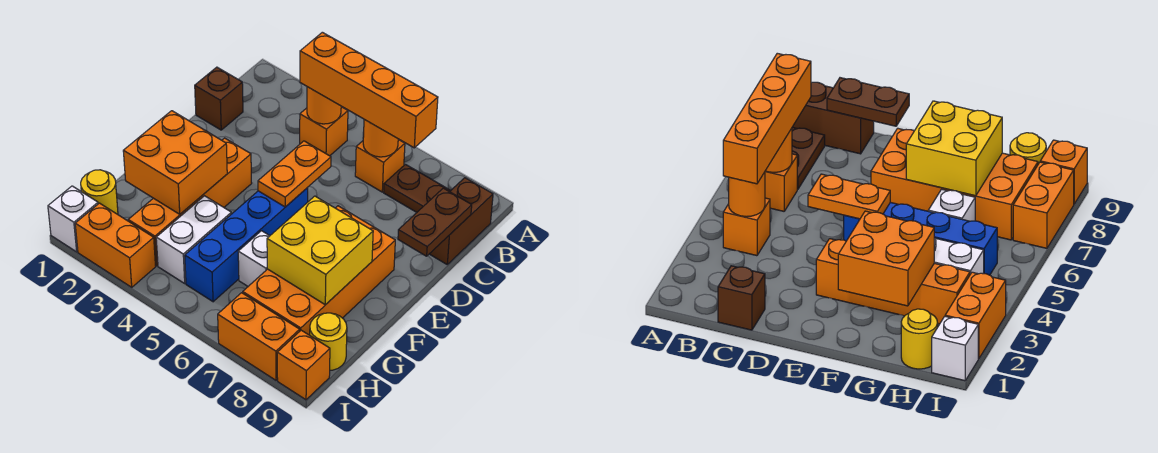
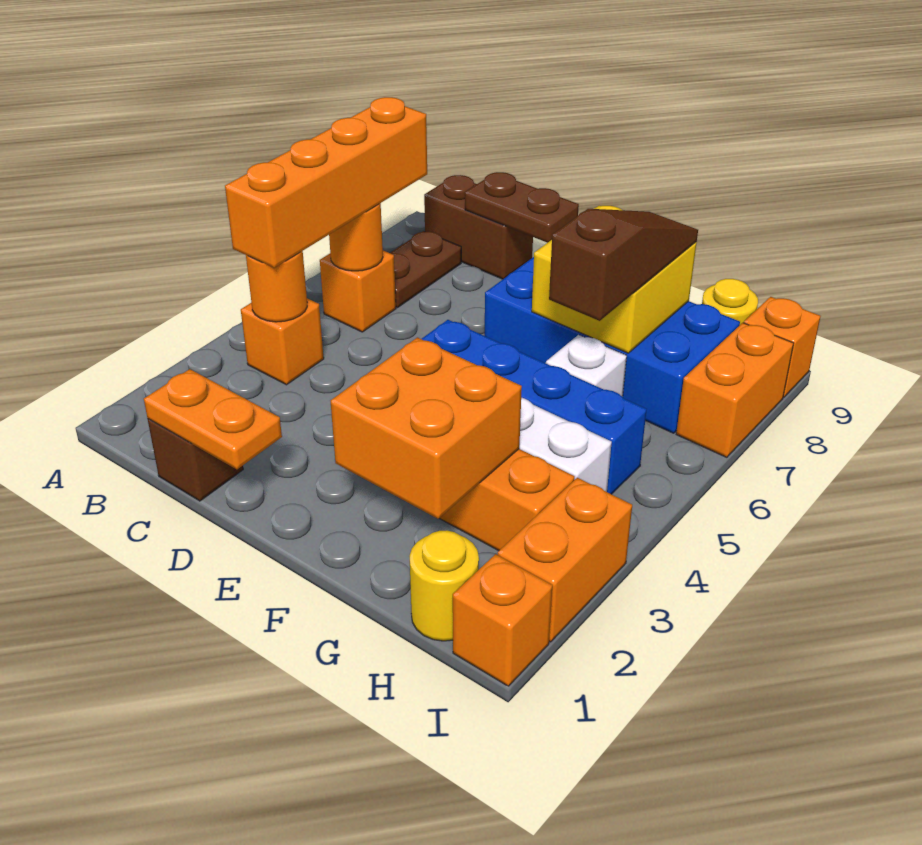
orange 1x2 plate [258,141,331,207] -> orange 1x2 plate moved to [144,369,282,469]
orange 2x4 brick [243,206,395,335] -> blue 2x4 brick [485,257,740,433]
none -> brown 1x3 slope [549,209,698,321]
white 1x1 brick [48,186,98,252] -> orange 1x1 brick [453,554,552,686]

